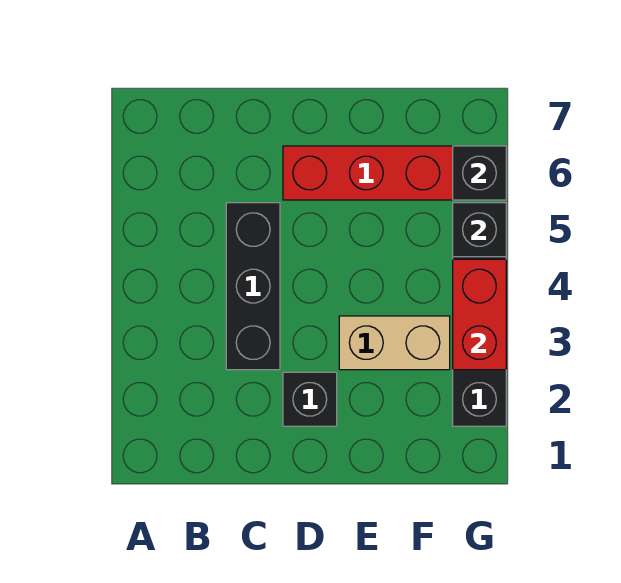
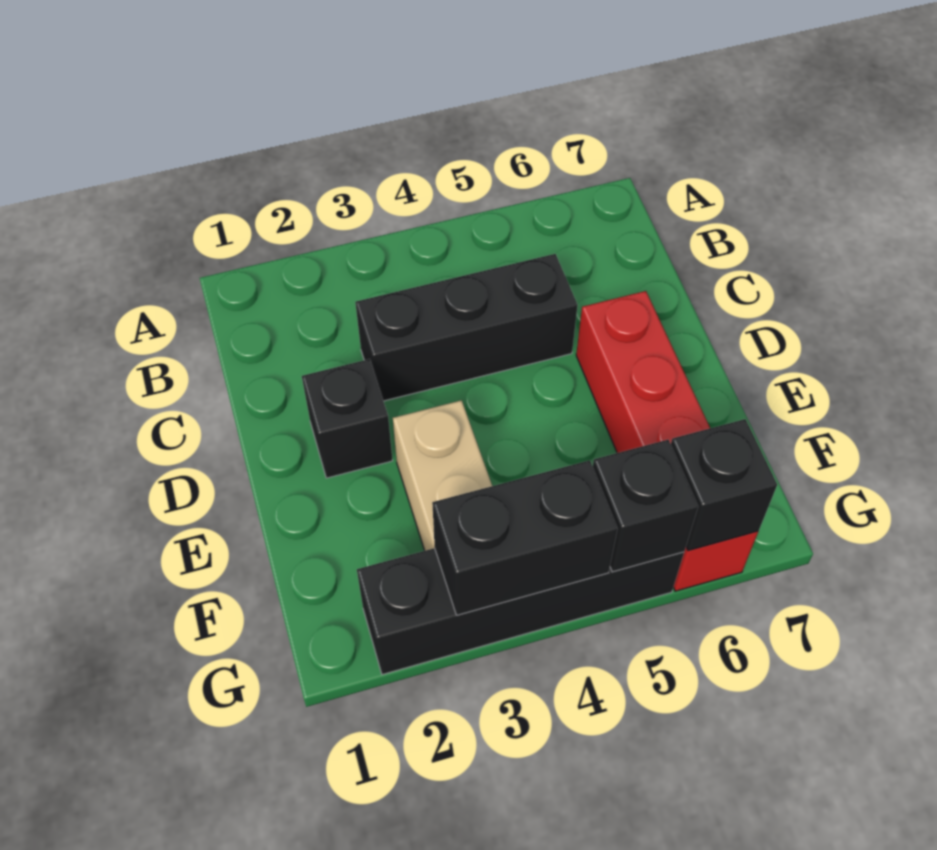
red 1x2 brick [453,259,506,370] -> black 1x2 brick [432,460,618,615]

